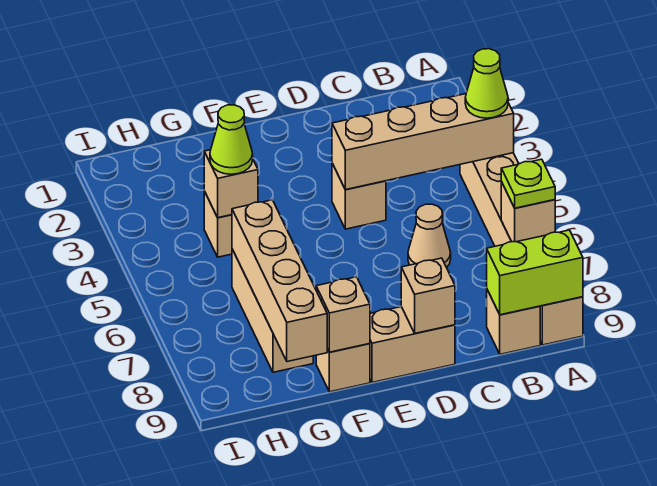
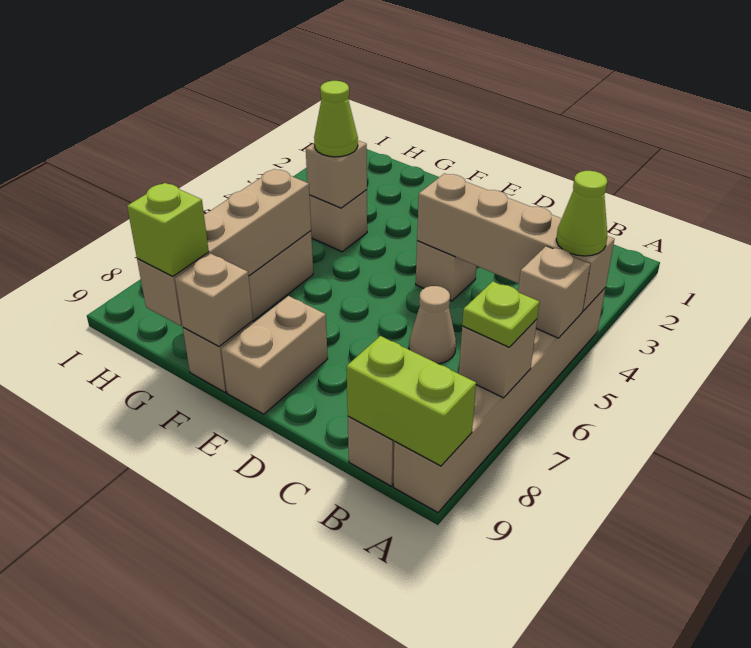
tan 1x2 brick [370,307,455,382] -> tan 1x2 brick turned to [221,296,328,414]
tan 1x1 brick [401,258,455,333] -> tan 1x1 brick moved to [518,246,590,338]
none -> lime 1x1 brick [127,183,209,276]

